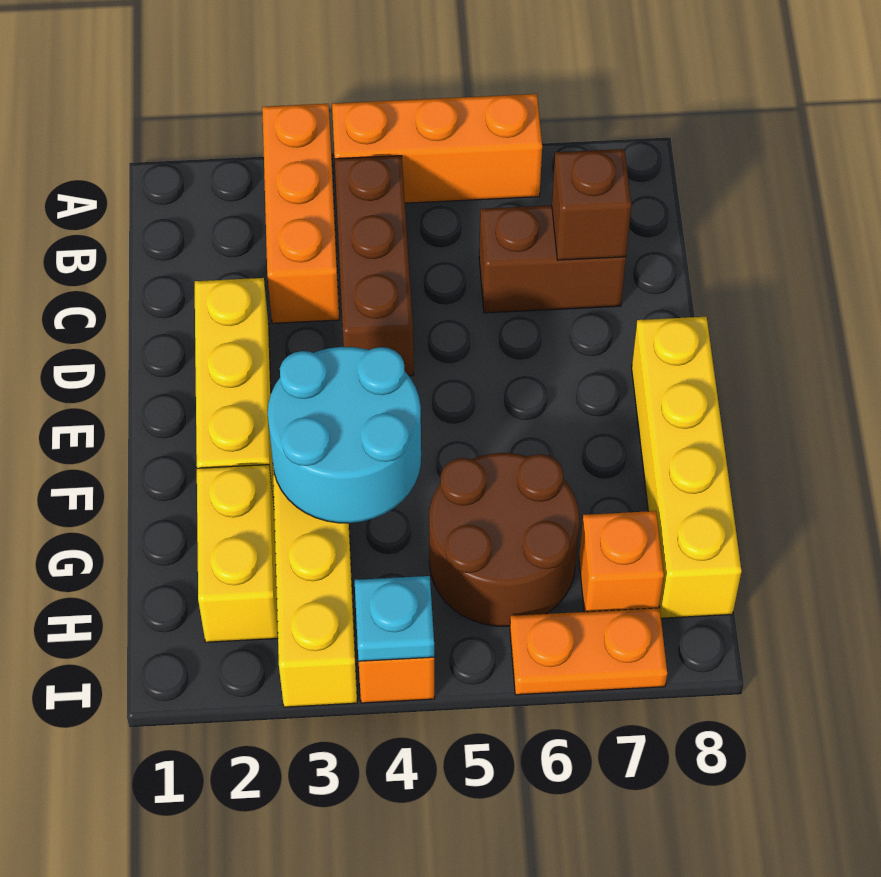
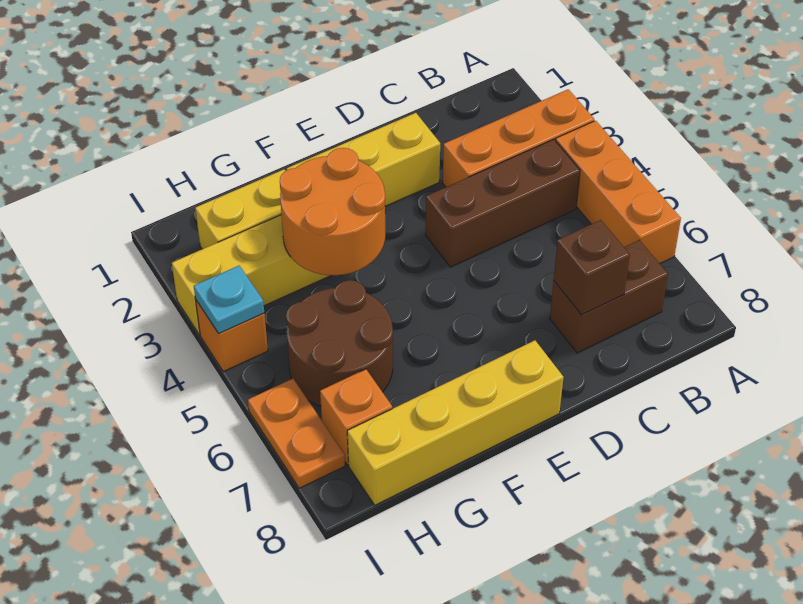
brown 1x2 brick [479,205,626,313] -> brown 1x2 brick turned to [550,240,668,353]
cyan 2x2 round brick [268,347,421,523] -> orange 2x2 round brick [280,148,385,275]

